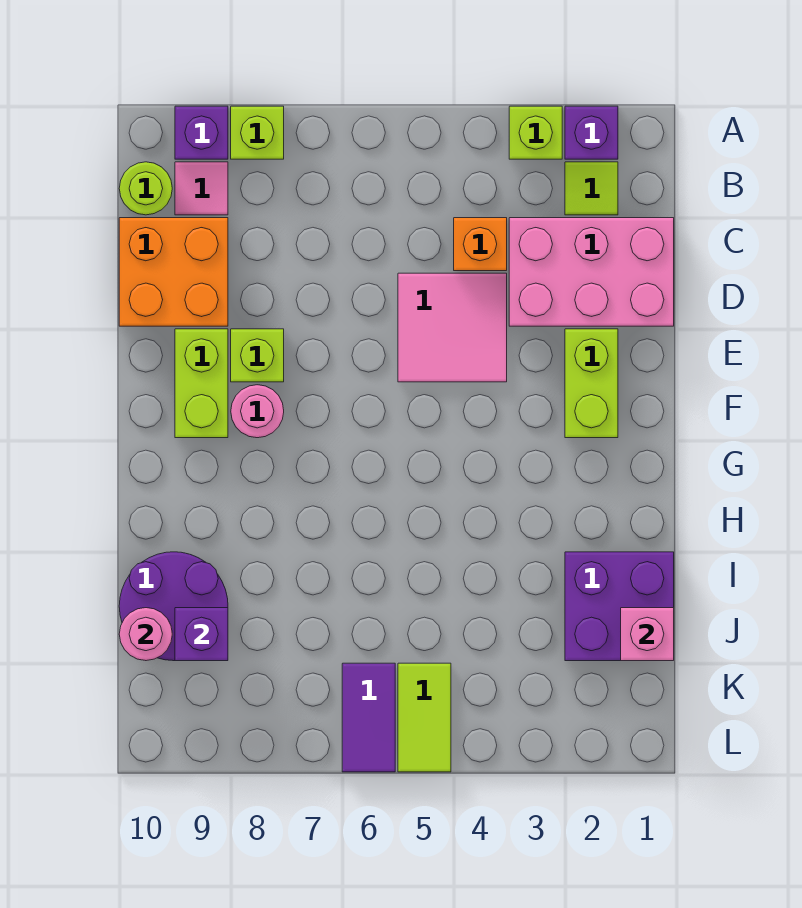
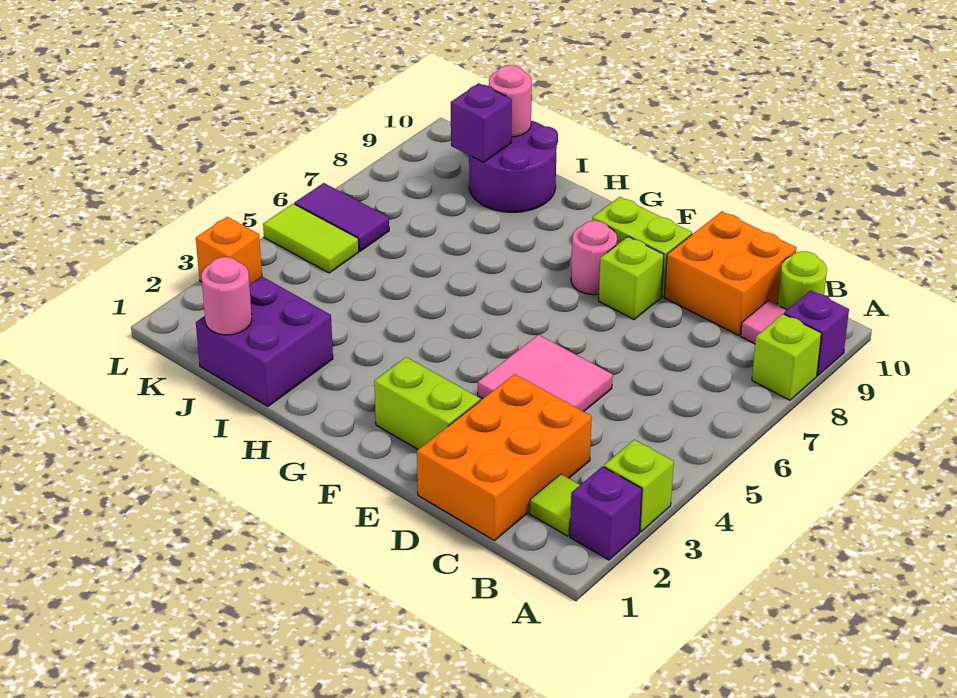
pink 2x3 brick [509,218,674,326] -> orange 2x3 brick [417,374,592,541]
orange 1x1 brick [454,218,507,271] -> orange 1x1 brick moved to [196,217,262,285]
pink 1x1 brick [621,608,674,661] -> pink 1x1 round brick [201,257,252,335]

